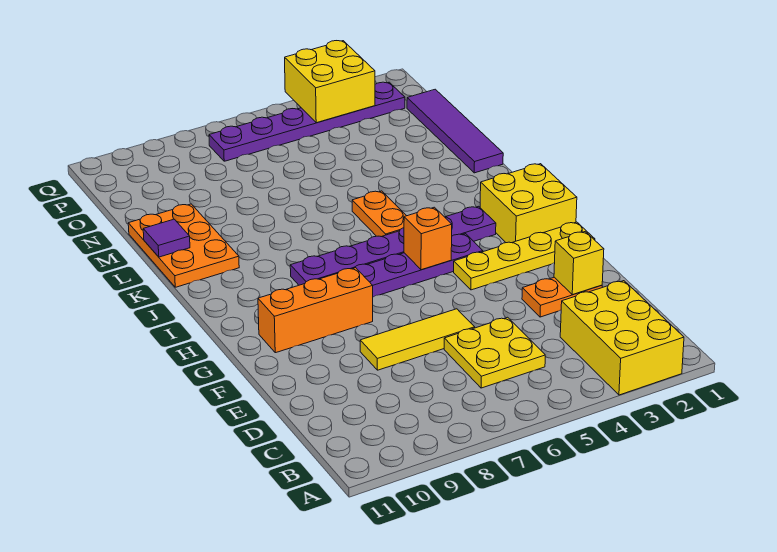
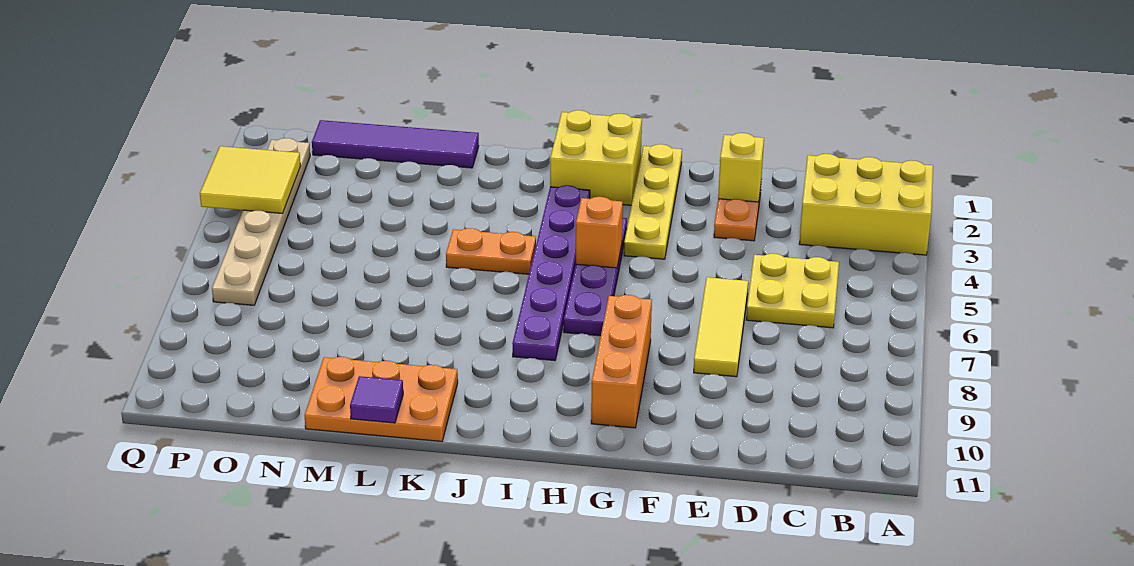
purple 1x6 plate [209,82,405,161] -> tan 1x6 plate [212,138,310,305]
yellow 2x2 brick [285,41,375,123] -> yellow 2x2 tile [200,146,300,213]

